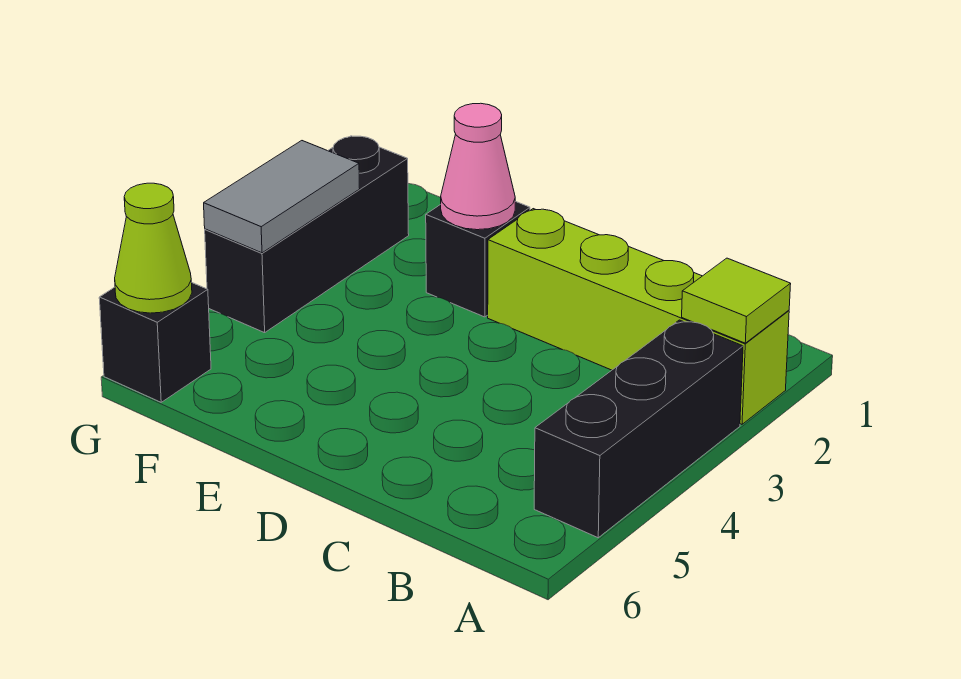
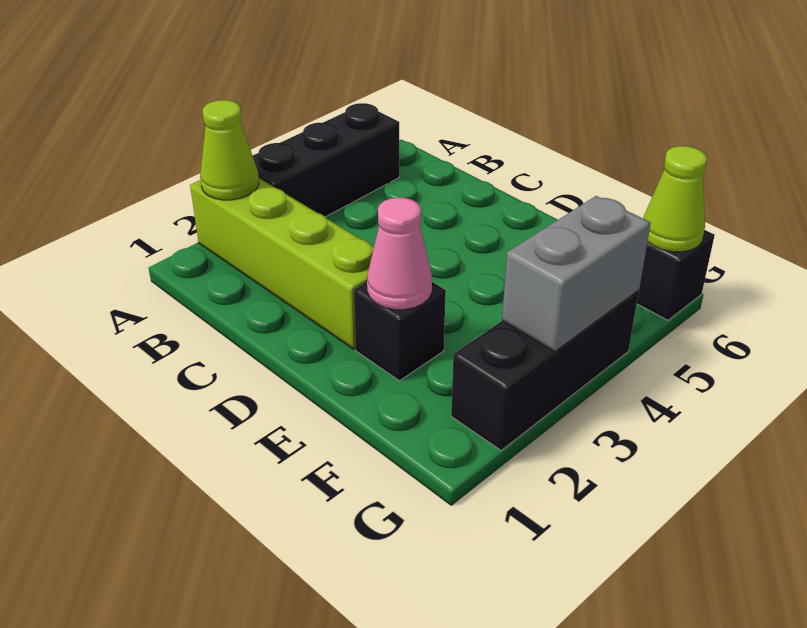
lime 1x1 tile [682,258,791,343] -> lime 1x1 cone [200,100,259,200]
grey 1x2 tile [204,141,360,253] -> grey 1x2 brick [502,196,651,352]

